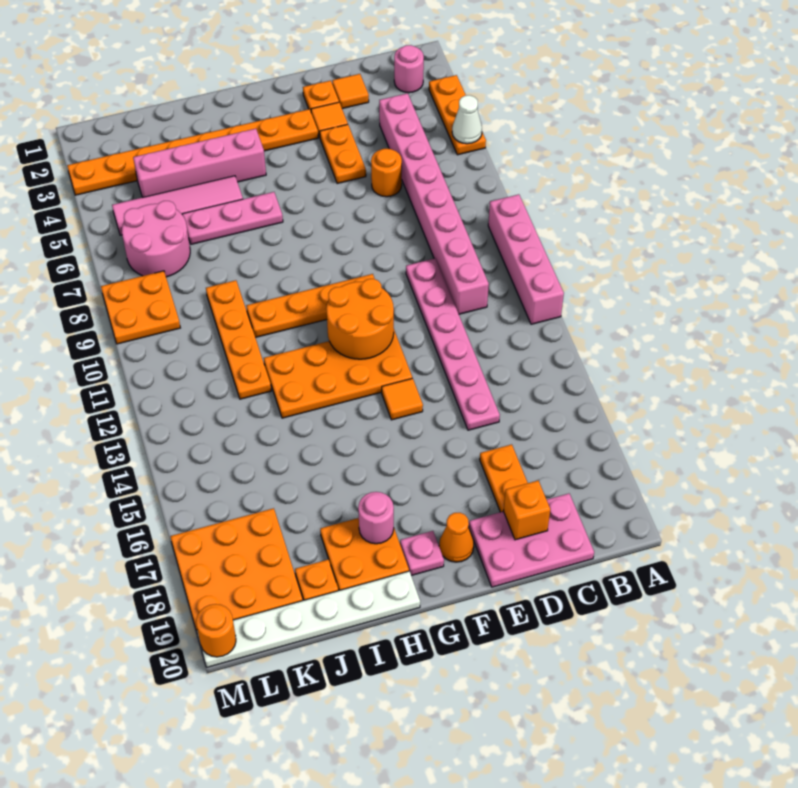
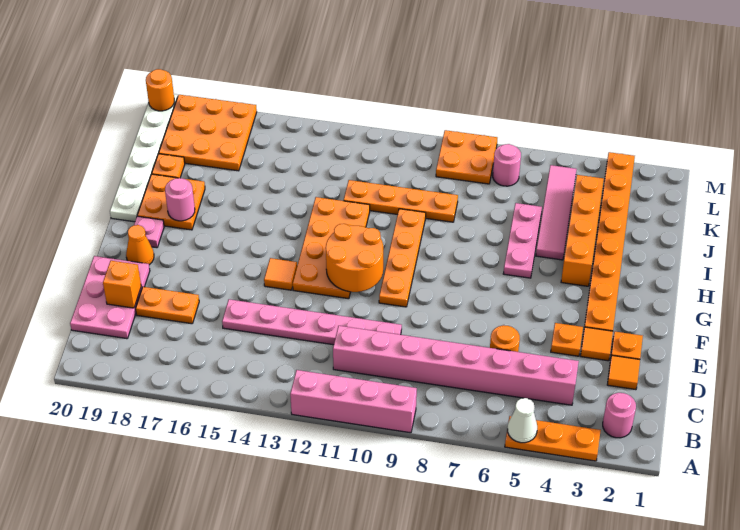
orange 1x2 plate [320,124,366,184] -> orange 1x1 plate [551,323,583,356]
pink 1x4 brick [133,129,266,197] -> orange 1x4 brick [561,175,604,286]
pink 2x2 round brick [122,201,190,277] -> pink 1x1 round brick [493,144,521,186]

